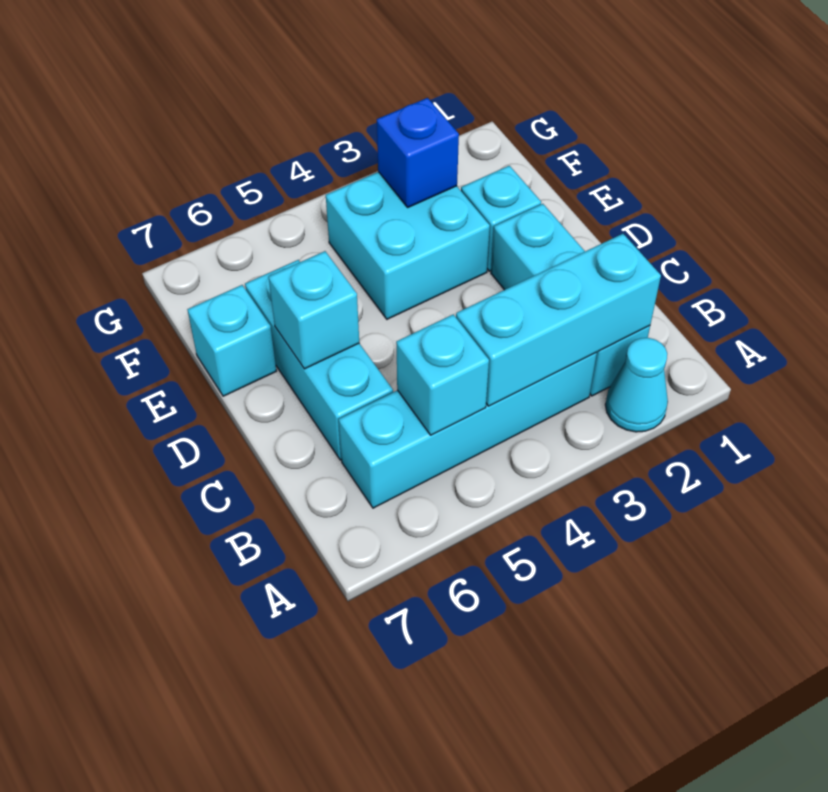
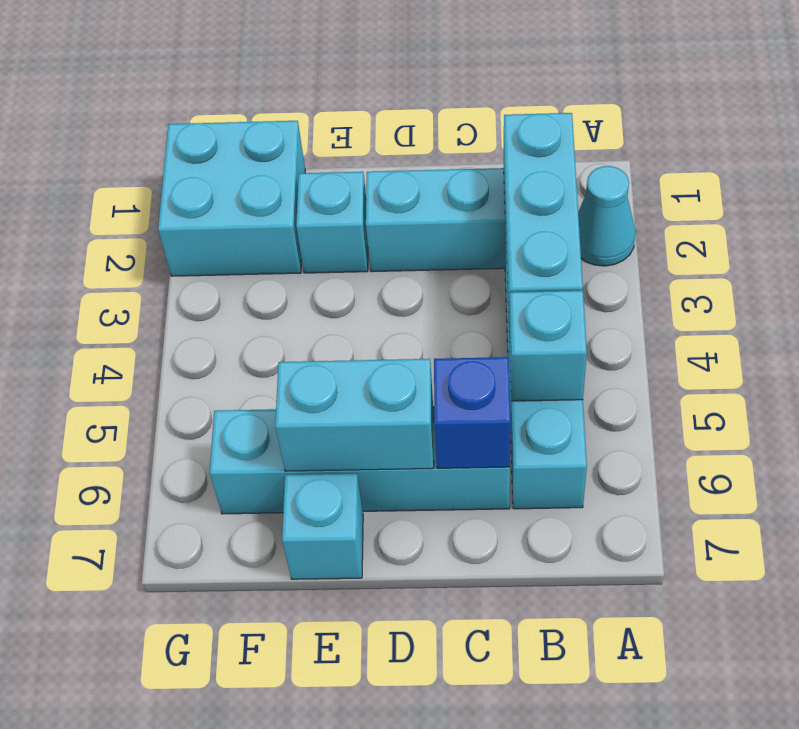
cyan 1x3 brick [245,260,393,460] -> cyan 1x4 brick [210,406,510,514]
cyan 1x1 brick [269,251,359,369] -> cyan 1x2 brick [275,359,434,471]
cyan 2x2 brick [326,172,490,319] -> cyan 2x2 brick moved to [158,121,305,276]
blue 1x1 brick [377,98,459,207] -> blue 1x1 brick moved to [434,357,511,468]

